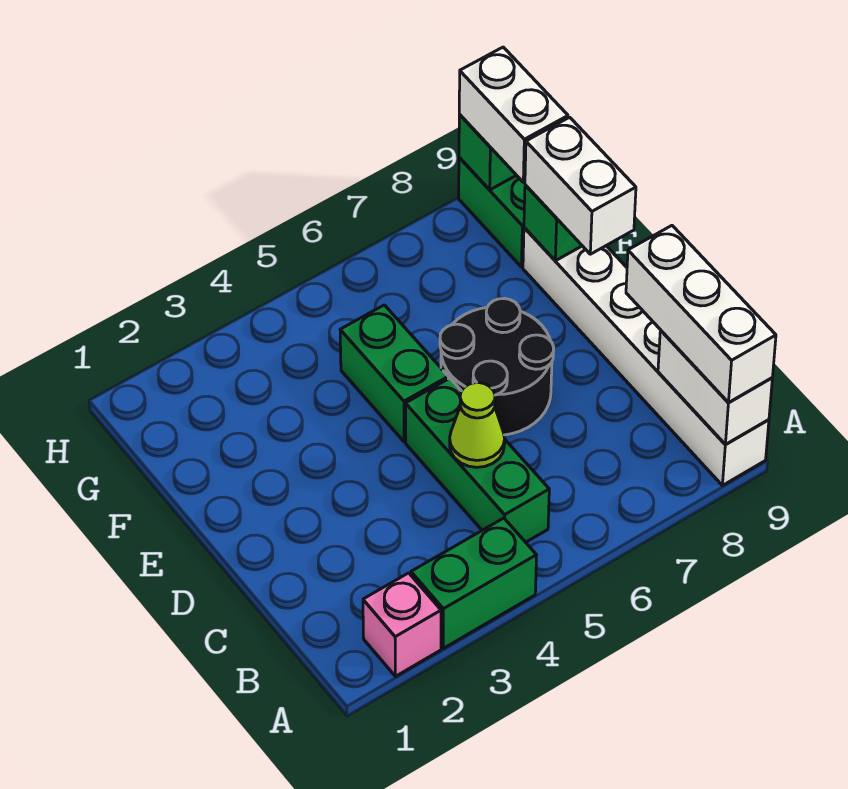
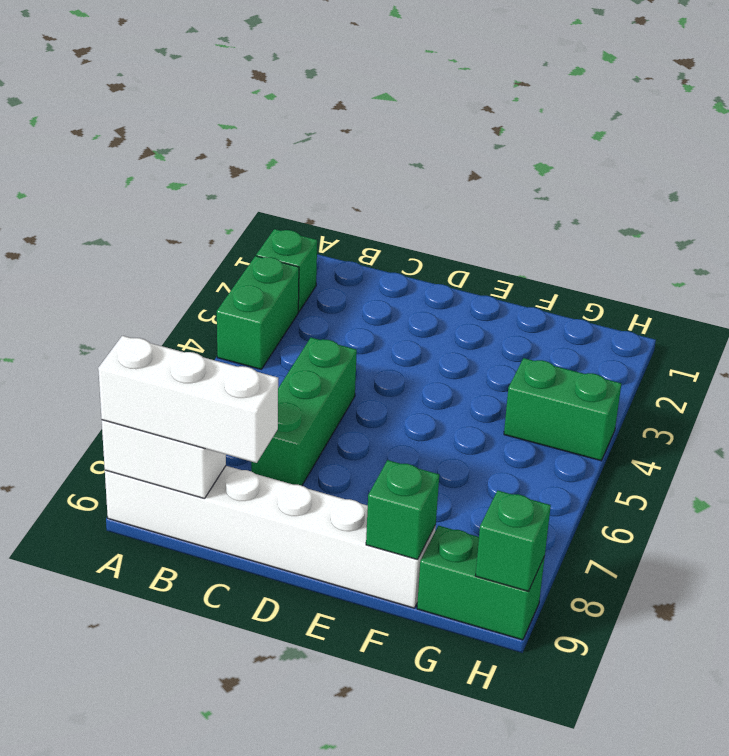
pink 1x1 brick [363,573,441,676] -> green 1x1 brick [256,229,317,312]
green 1x3 brick [406,378,549,542] -> green 1x3 brick turned to [251,338,357,486]
lime 1x1 cone [450,383,505,467] -> none
black 2x2 round brick [440,299,554,435] -> none
green 1x2 brick [340,305,448,442] -> green 1x2 brick moved to [504,358,621,461]
white 1x2 brick [525,117,636,254] -> none
white 1x2 brick [459,47,568,182] -> none

